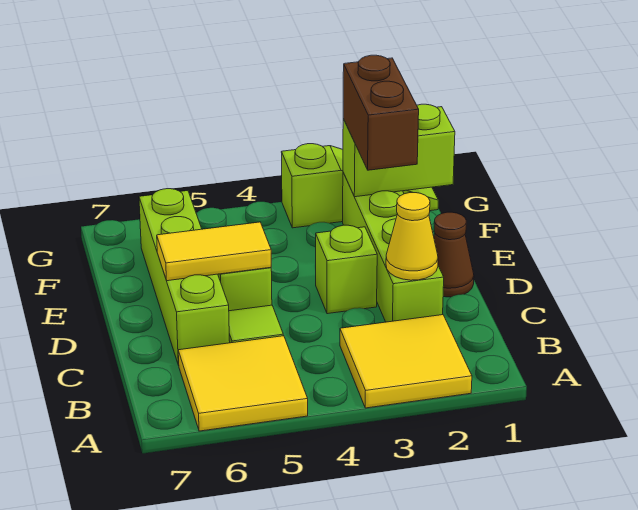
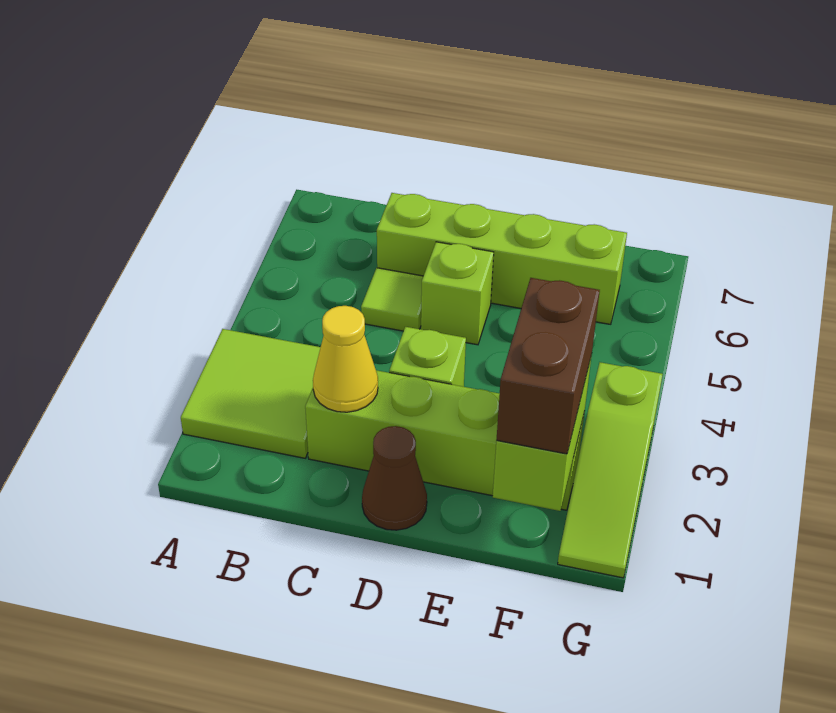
yellow 2x2 tile [340,315,472,408] -> lime 2x2 tile [181,329,321,458]
yellow 2x2 tile [178,336,308,431] -> none
yellow 1x2 tile [157,222,271,281] -> none
brown 1x2 brick [343,55,419,170] -> brown 1x2 brick turned to [497,278,600,454]

